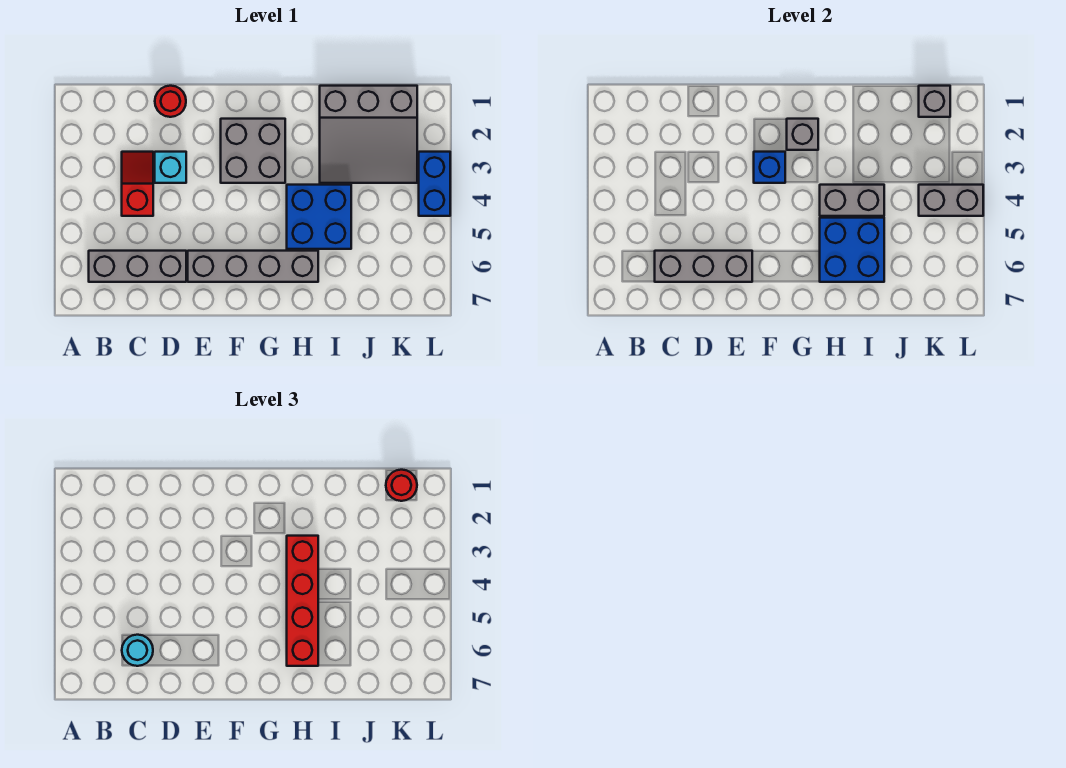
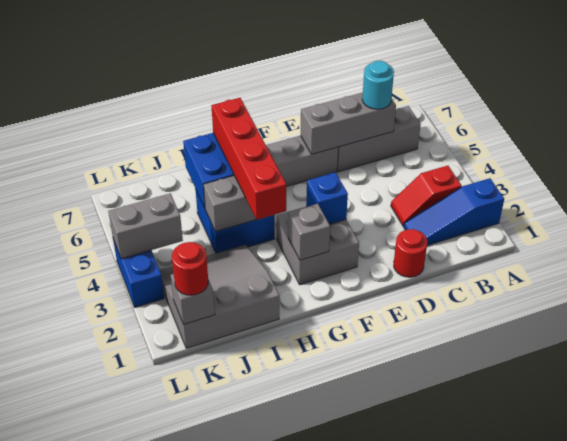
none -> blue 1x3 slope [404,178,504,245]
red 1x2 slope [122,152,153,216] -> red 1x2 slope turned to [391,165,462,226]
cyan 1x1 brick [155,152,186,183] -> none

